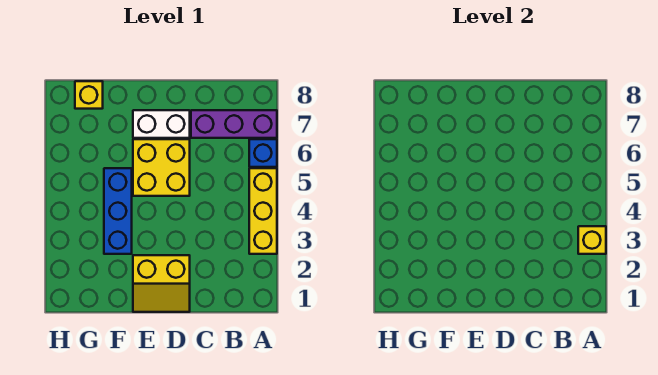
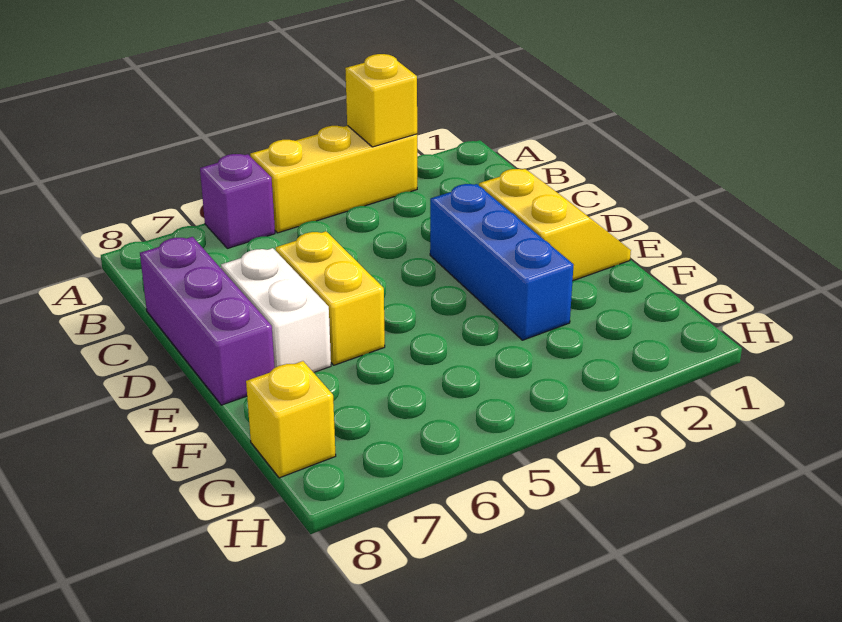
blue 1x1 brick [249,139,277,167] -> purple 1x1 brick [200,154,275,248]
purple 1x3 brick [191,110,277,138] -> purple 1x3 brick moved to [140,237,275,405]
yellow 2x2 brick [133,139,190,196] -> yellow 1x2 brick [276,231,385,365]
blue 1x3 brick [104,168,132,254] -> blue 1x3 brick turned to [430,184,574,340]

